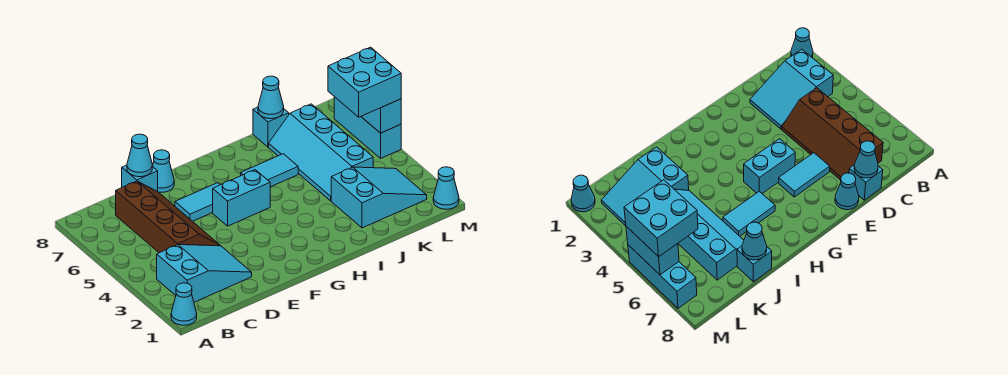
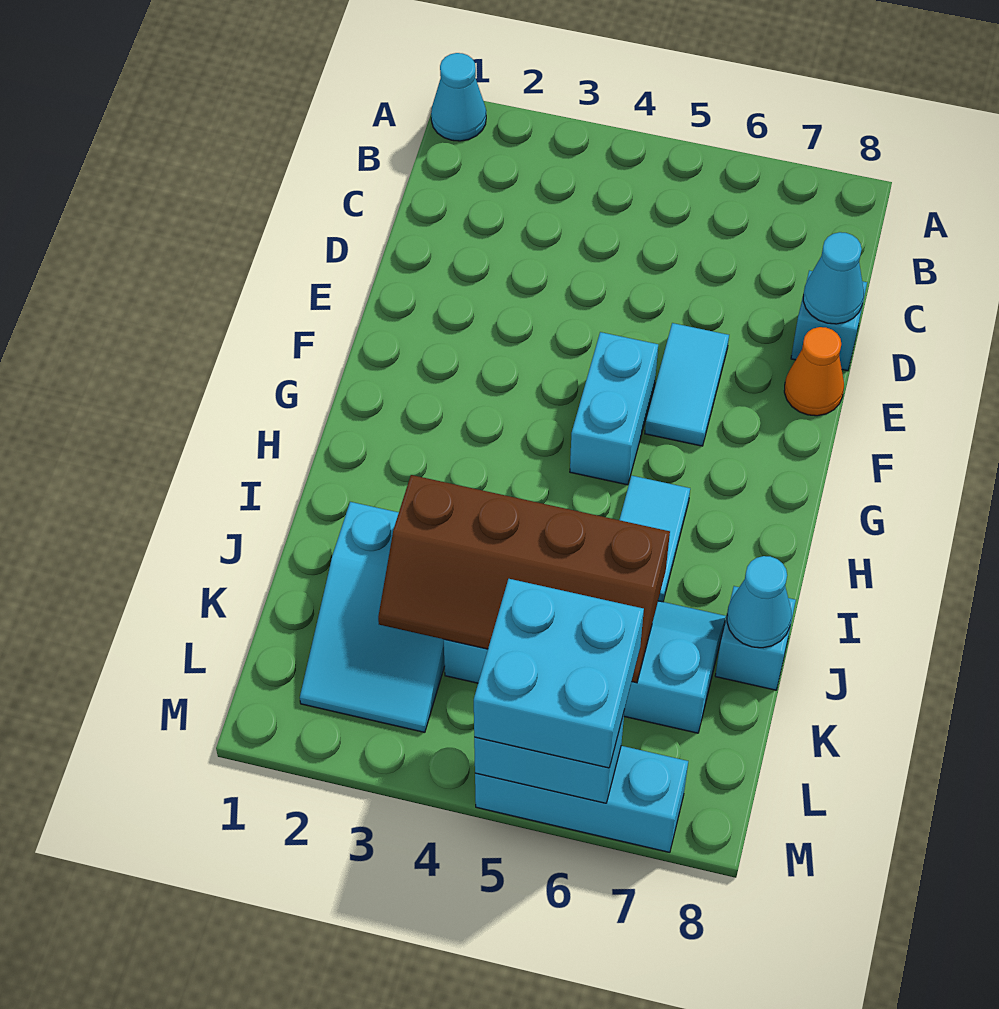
cyan 2x3 slope [157,245,252,302] -> none
brown 2x4 slope [116,181,220,253] -> brown 2x4 slope moved to [378,475,670,683]
cyan 1x1 cone [152,150,174,192] -> orange 1x1 cone [784,327,844,416]
cyan 1x1 cone [433,167,459,209] -> none

